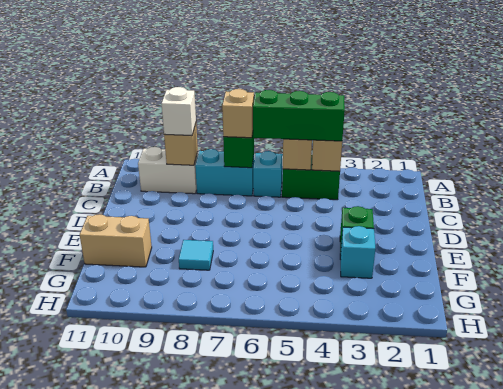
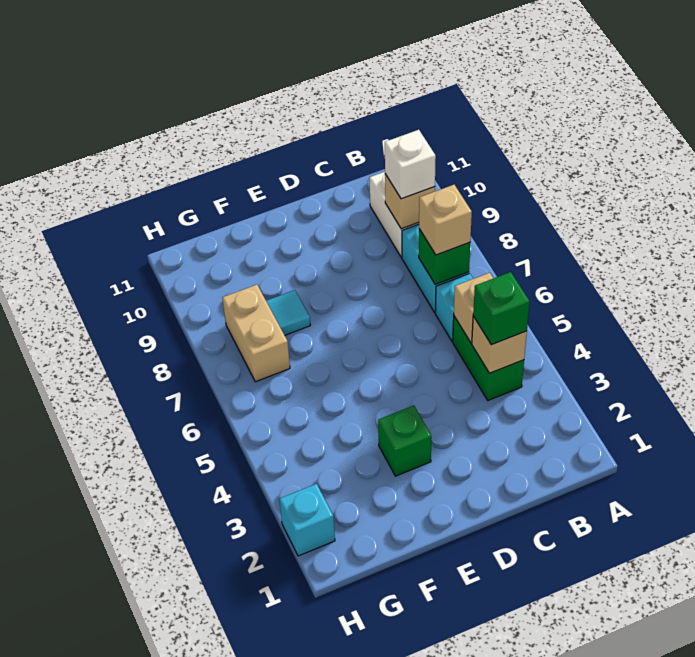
green 1x3 brick [253,90,345,141] -> green 1x1 brick [473,272,530,345]
cyan 1x1 brick [340,226,375,278] -> cyan 1x1 brick moved to [279,484,335,556]
tan 1x2 brick [80,214,152,267] -> tan 1x2 brick moved to [222,285,290,382]

